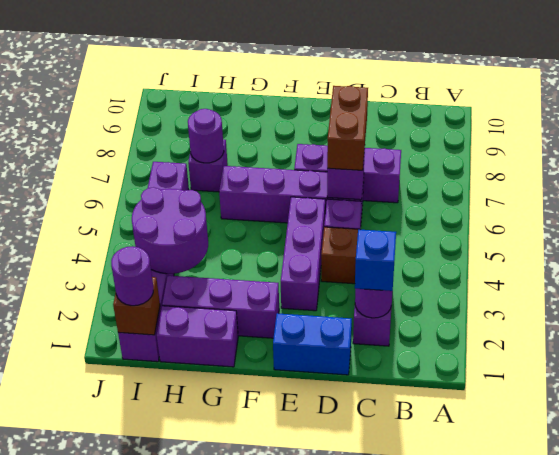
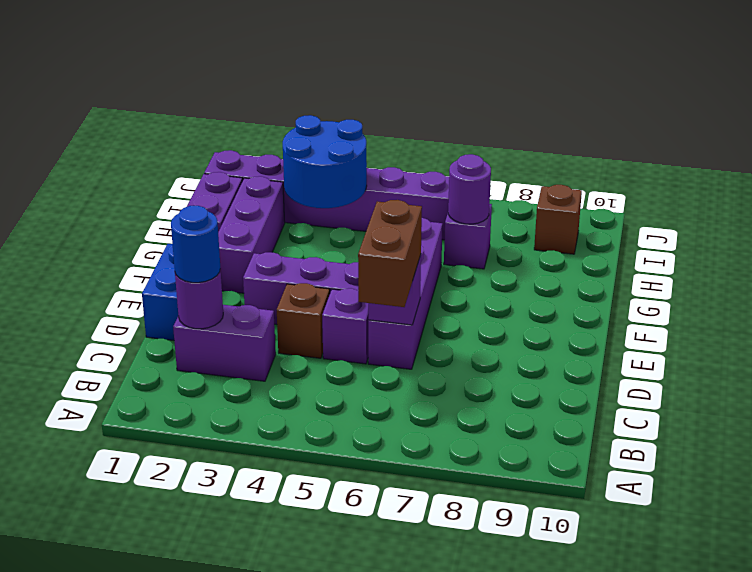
blue 1x1 brick [355,229,396,291] -> blue 1x1 round brick [171,206,220,283]
purple 1x3 brick [294,144,401,203] -> none
brown 1x2 brick [327,86,368,170] -> brown 1x2 brick turned to [358,200,422,307]
purple 2x2 round brick [132,187,208,274] -> blue 2x2 round brick [283,115,367,208]
brown 1x1 brick [113,277,160,335] -> brown 1x1 brick moved to [534,185,582,254]
purple 1x1 round brick [111,246,153,306] -> none

